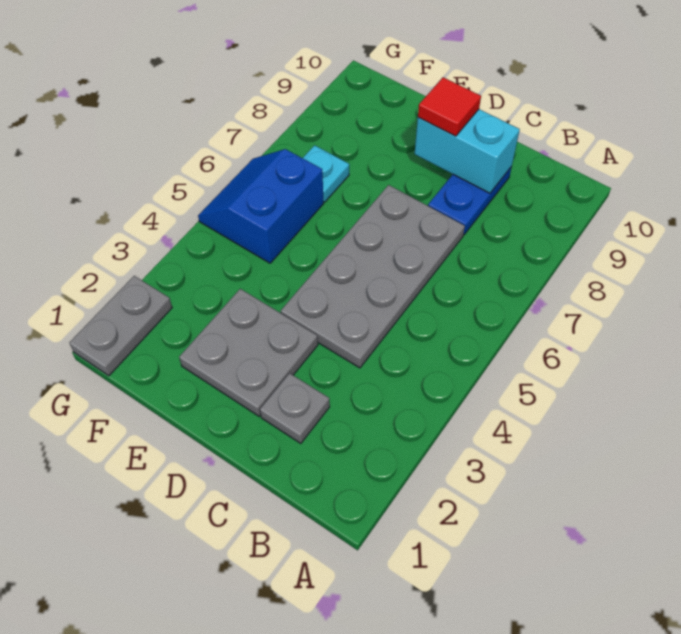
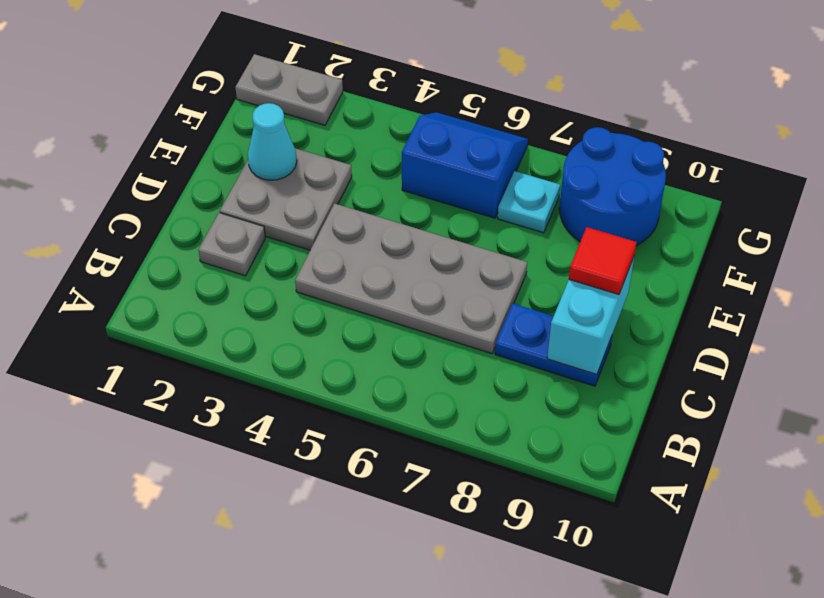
none -> cyan 1x1 cone [248,103,297,180]
none -> blue 2x2 round brick [559,127,666,245]

